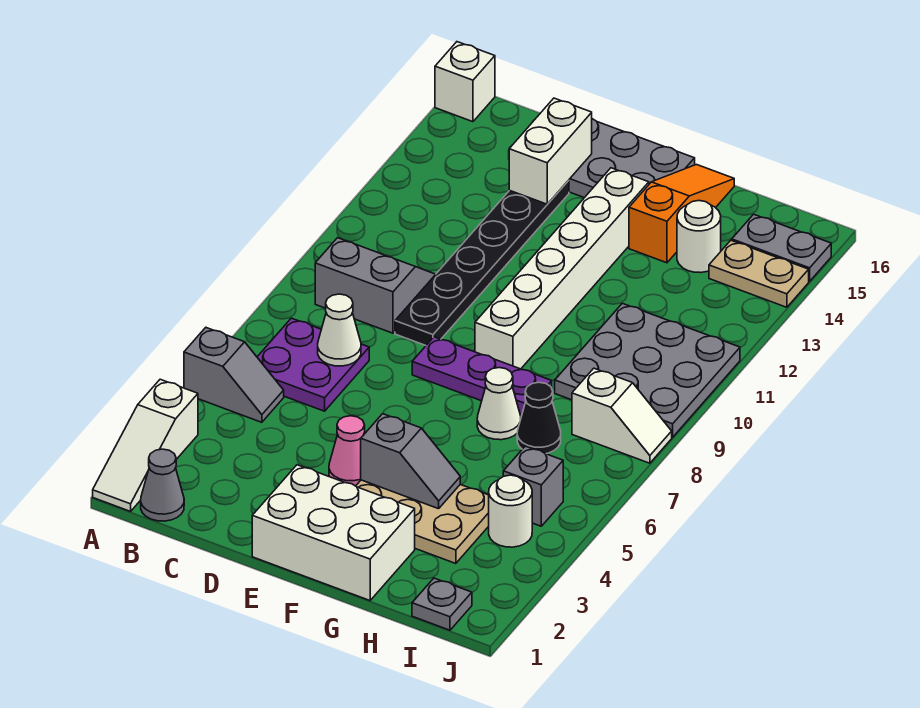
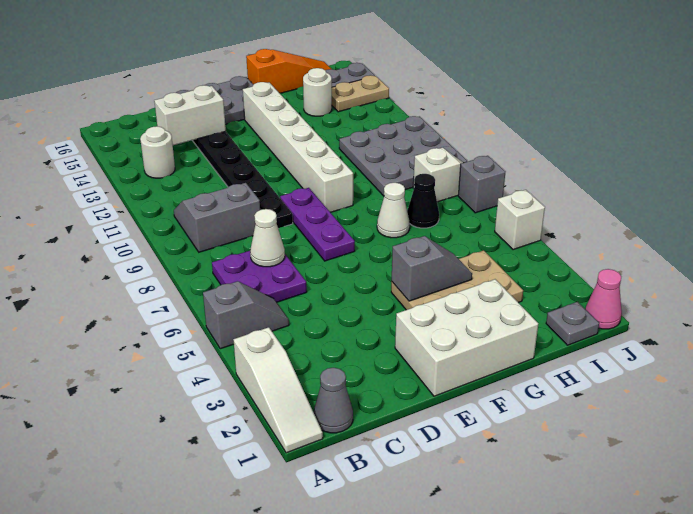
white 1x1 brick [435,42,495,122] -> white 1x1 brick moved to [495,190,545,250]
white 1x2 brick [509,98,592,204] -> white 1x2 brick turned to [154,85,226,145]
pink 1x1 cone [329,416,365,486] -> pink 1x1 cone moved to [585,269,622,329]
purple 1x3 plate [412,337,552,416] -> purple 1x3 plate turned to [280,188,355,261]
orange 1x3 slope [629,165,734,263] -> orange 1x3 slope turned to [246,49,331,93]
white 1x1 round brick [489,475,532,547] -> white 1x1 round brick moved to [140,126,175,178]
grey 1x1 brick [503,446,563,526] -> grey 1x1 brick moved to [458,156,505,213]

